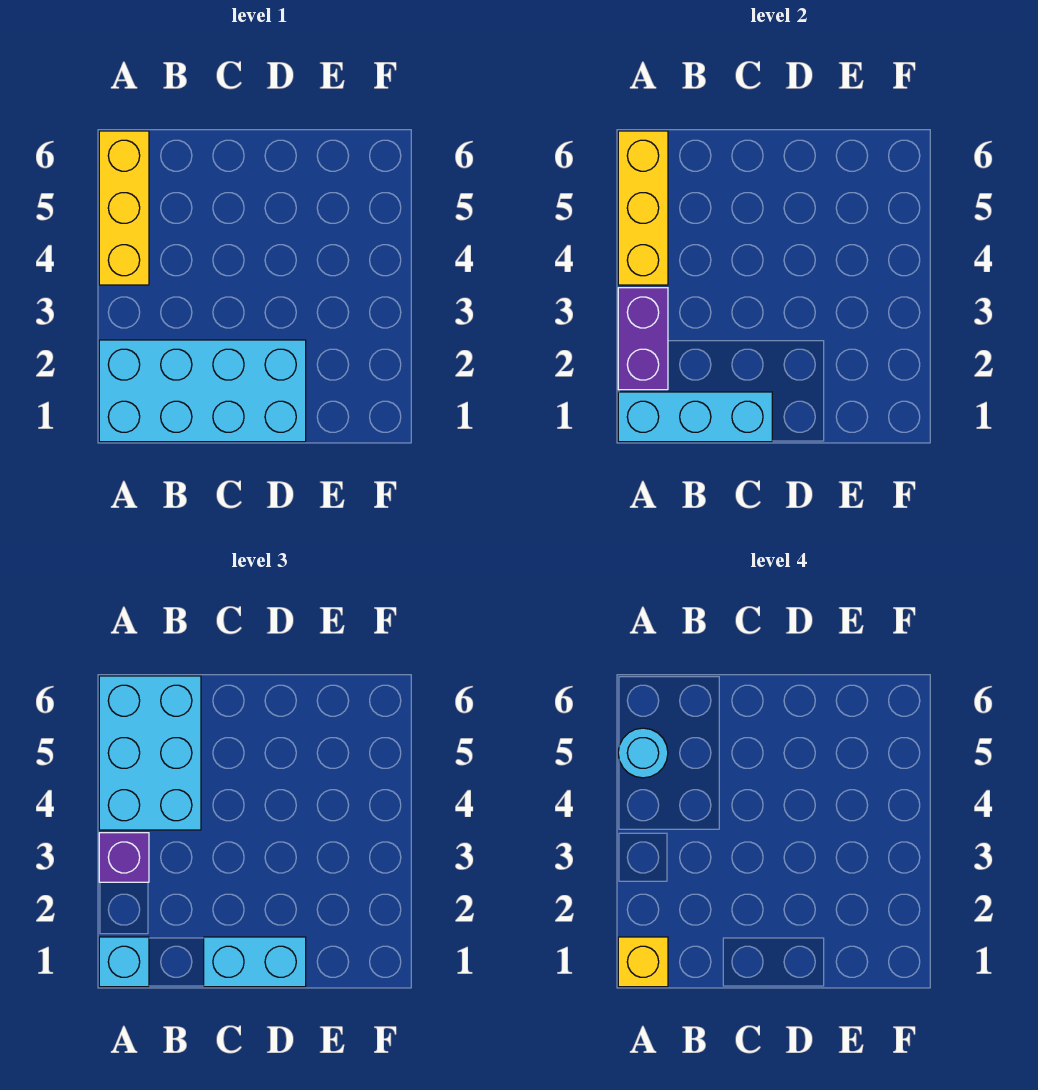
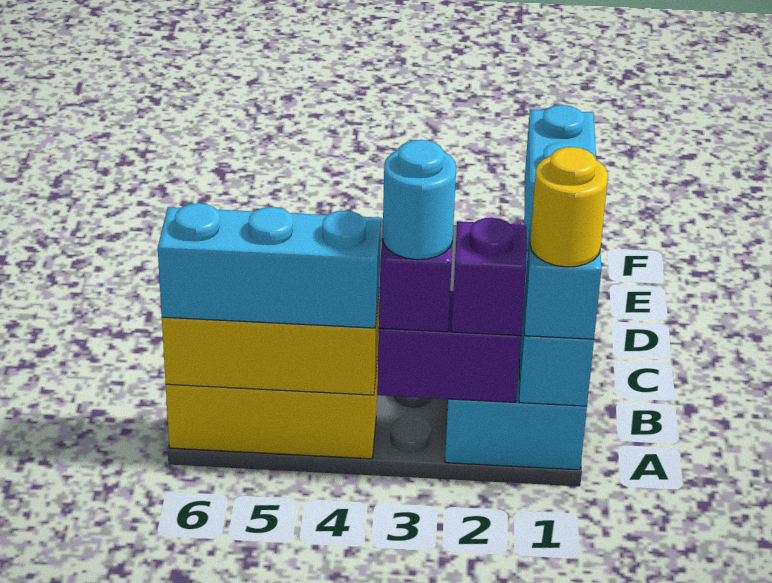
yellow 1x1 brick [618,937,668,987] -> yellow 1x1 round brick [530,147,608,267]
none -> purple 1x1 brick [452,218,526,335]
cyan 2x3 brick [99,676,201,830] -> cyan 1x3 brick [158,203,381,328]
cyan 1x1 round brick [618,728,668,778] -> cyan 1x1 round brick moved to [383,140,456,259]

